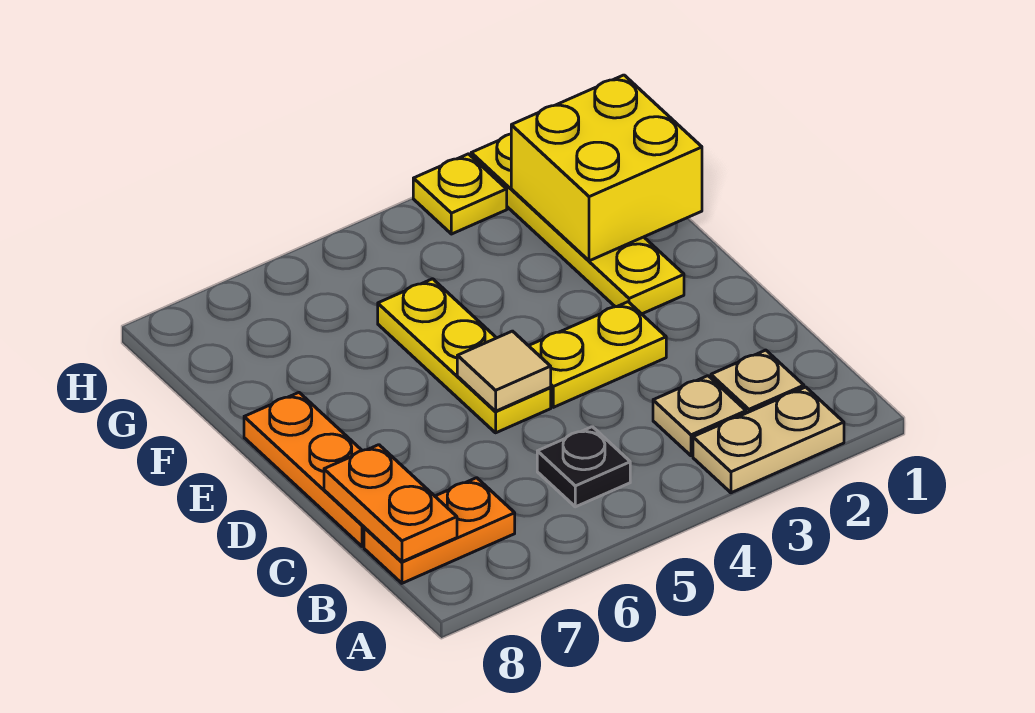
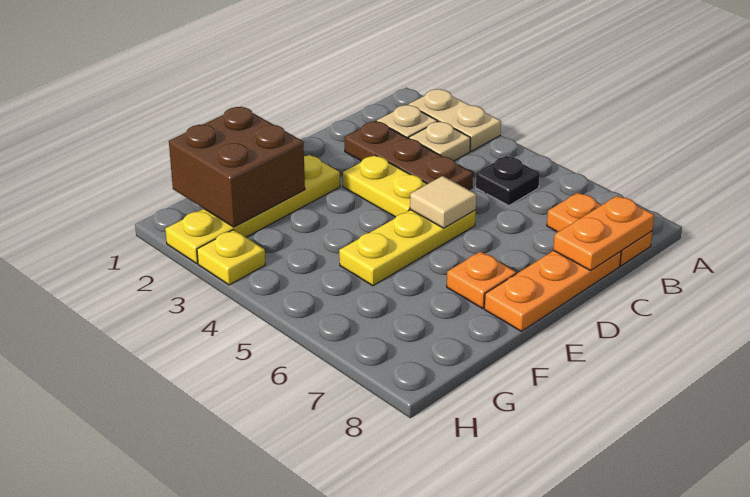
none -> brown 1x3 plate [344,121,473,190]
none -> orange 1x1 plate [447,252,516,308]
yellow 2x2 brick [511,75,702,261] -> brown 2x2 brick [169,107,305,227]

